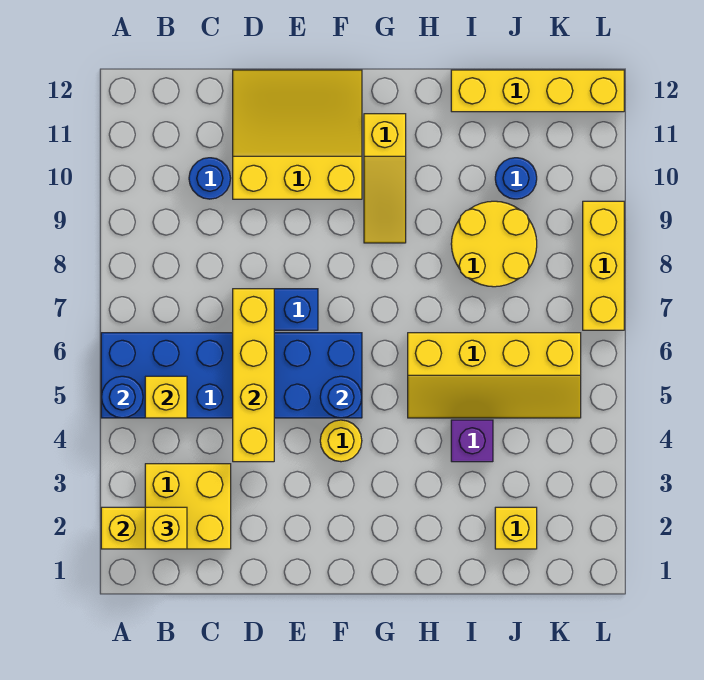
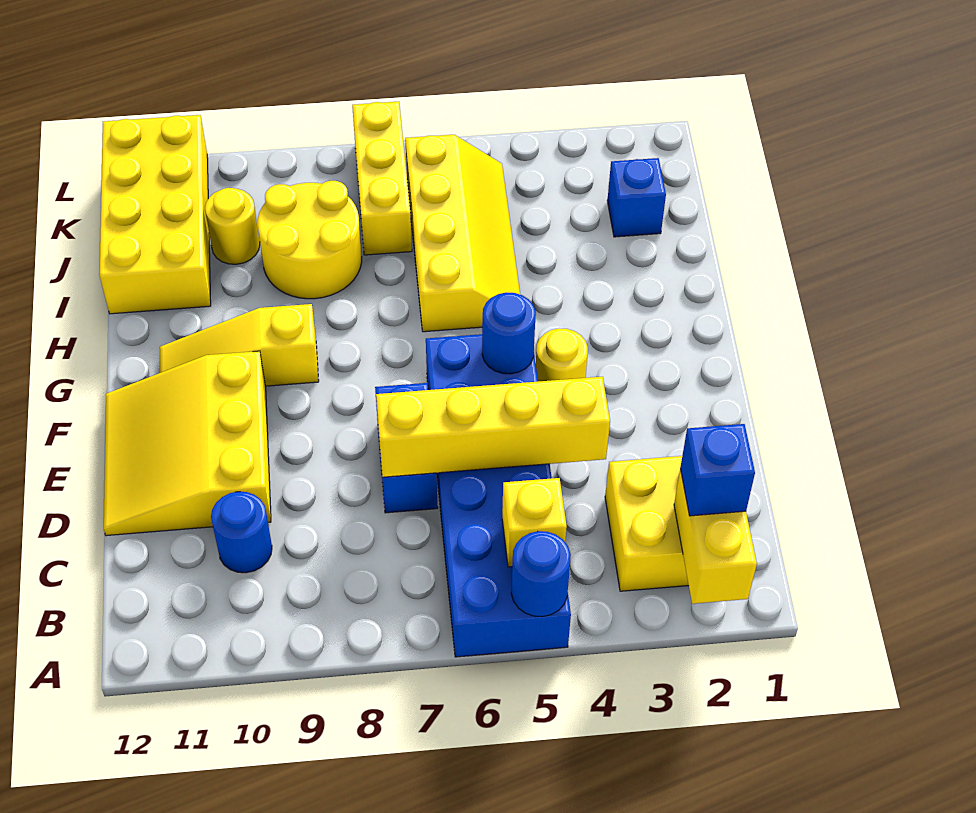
yellow 1x1 brick [145,507,187,549] -> blue 1x1 brick [680,424,755,516]
yellow 1x3 slope [364,114,406,243] -> yellow 1x3 slope turned to [160,304,319,386]
purple 1x1 brick [451,420,493,462] -> none
yellow 1x4 brick [451,70,624,112] -> yellow 2x4 brick [99,115,211,314]
yellow 1x1 brick [495,507,537,549] -> blue 1x1 brick [607,158,666,237]
blue 1x1 round brick [495,158,537,199] -> yellow 1x1 round brick [205,188,260,264]
yellow 1x3 brick [583,201,624,330] -> yellow 1x3 brick turned to [352,102,412,255]

